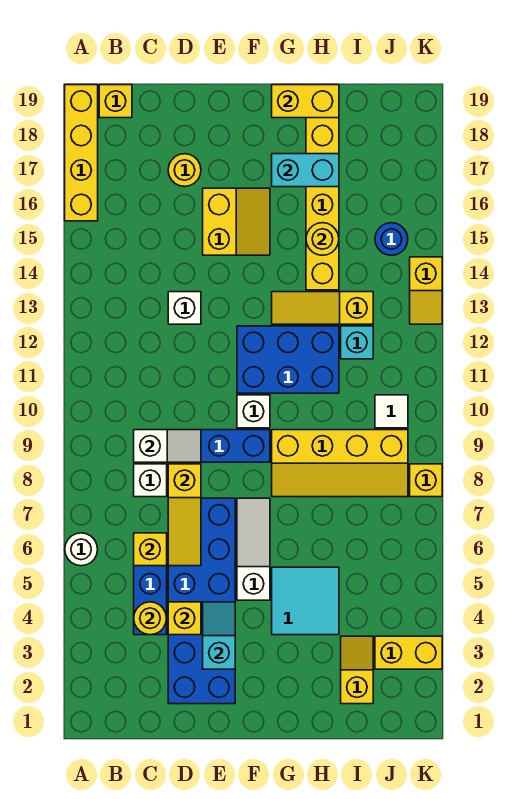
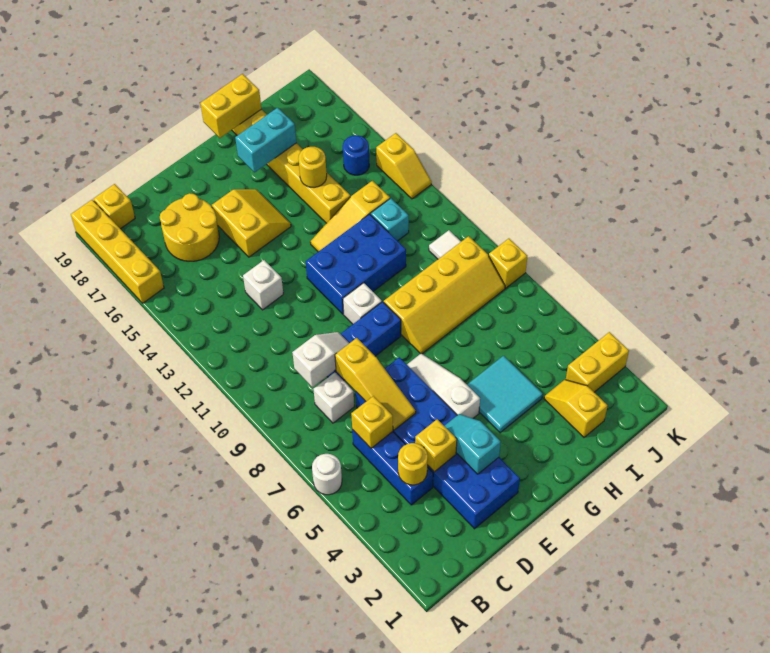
yellow 1x1 round brick [168,154,201,187] -> yellow 2x2 round brick [160,193,219,261]

